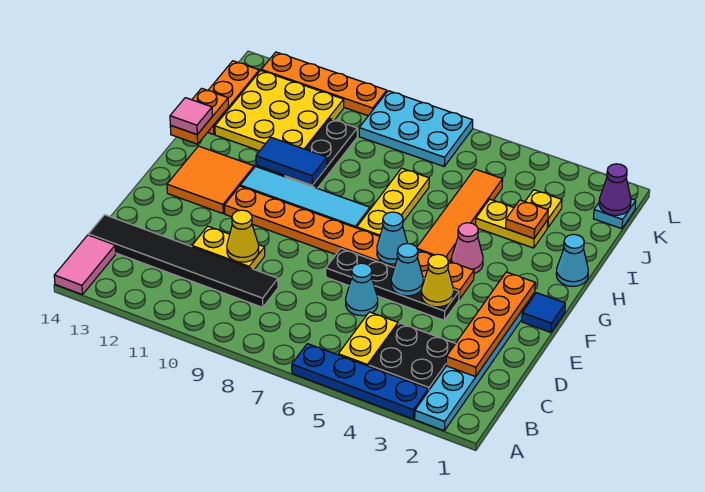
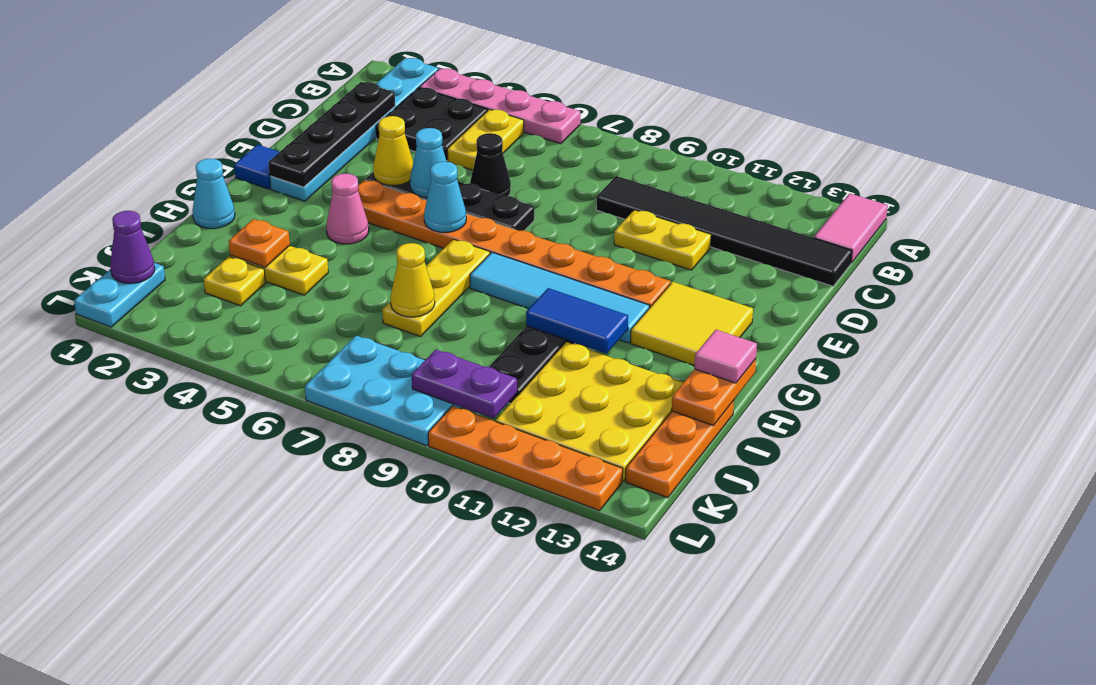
blue 1x4 plate [292,344,428,419] -> pink 1x4 plate [420,68,580,144]
orange 1x4 plate [446,272,535,377] -> black 1x4 plate [268,82,395,187]
cyan 1x1 cone [346,263,378,316] -> black 1x1 cone [470,133,511,196]
yellow 1x1 cone [227,210,259,262] -> yellow 1x1 cone moved to [391,243,435,317]
orange 2x2 tile [167,146,254,214] -> yellow 2x2 tile [631,282,753,366]
orange 1x4 tile [417,169,503,261] -> none
cyan 1x1 plate [593,199,636,229] -> cyan 1x2 plate [74,263,165,327]
none -> purple 1x2 plate [412,350,517,419]

